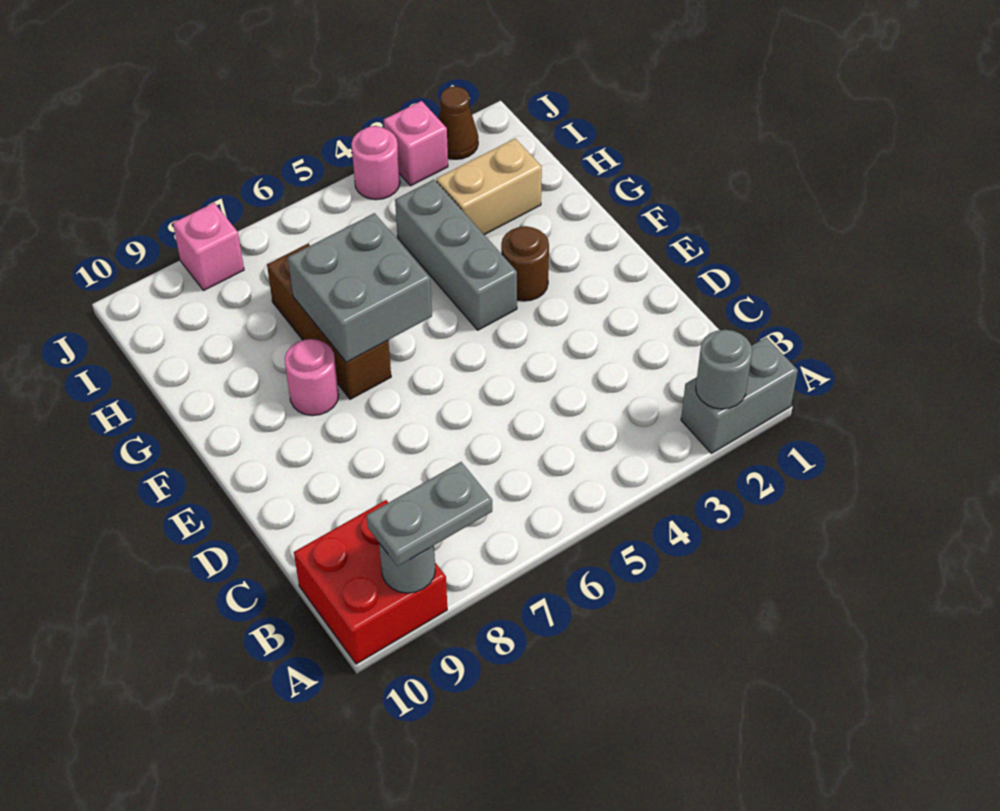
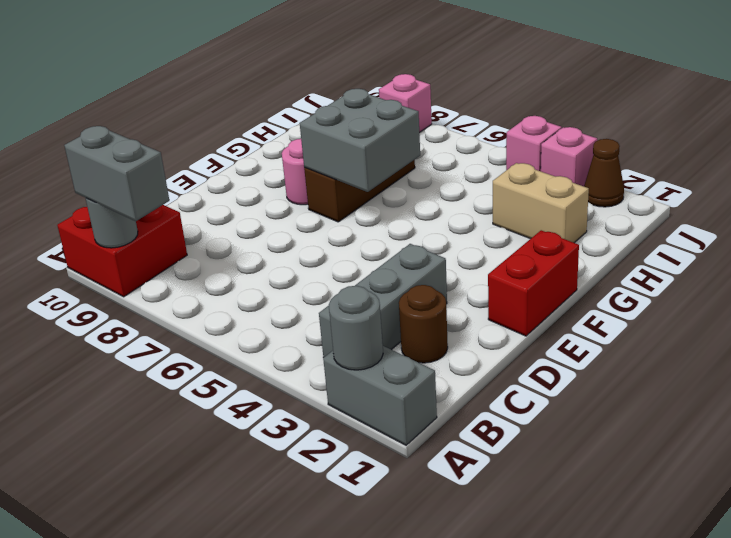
grey 1x2 plate [366,462,492,566] -> grey 1x2 brick [64,126,169,221]
none -> red 1x2 brick [488,230,579,336]
brown 1x1 round brick [501,226,549,301] -> brown 1x1 round brick moved to [399,285,448,363]
grey 1x3 brick [395,180,517,330] -> grey 1x3 brick moved to [319,244,447,358]
pink 1x1 round brick [351,126,400,200] -> pink 1x1 brick [506,116,562,171]

